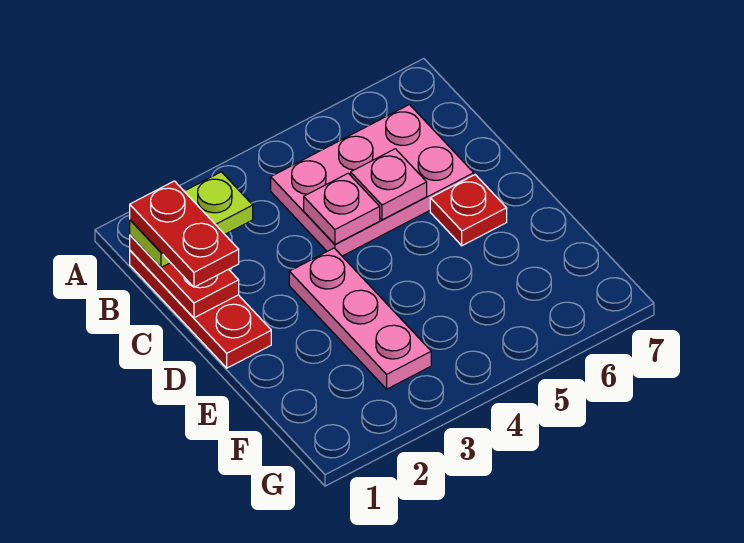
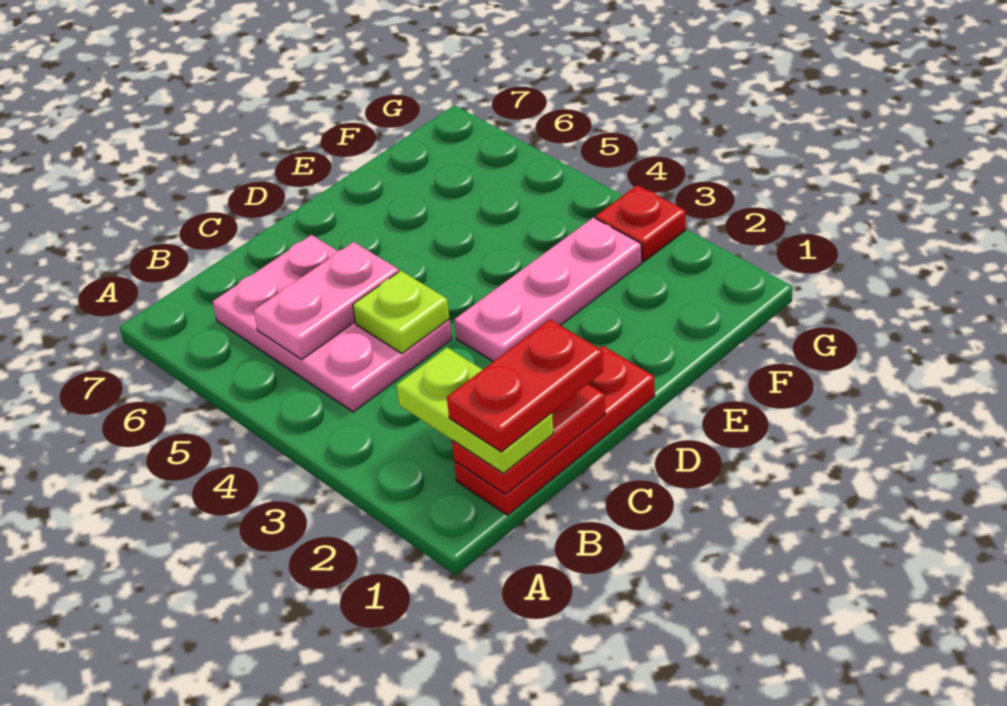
pink 1x1 plate [304,173,380,244] -> lime 1x1 plate [353,271,450,353]
pink 1x1 plate [351,149,427,220] -> pink 1x2 plate [254,242,399,359]
red 1x1 plate [430,175,507,246] -> red 1x1 plate moved to [596,185,686,262]

